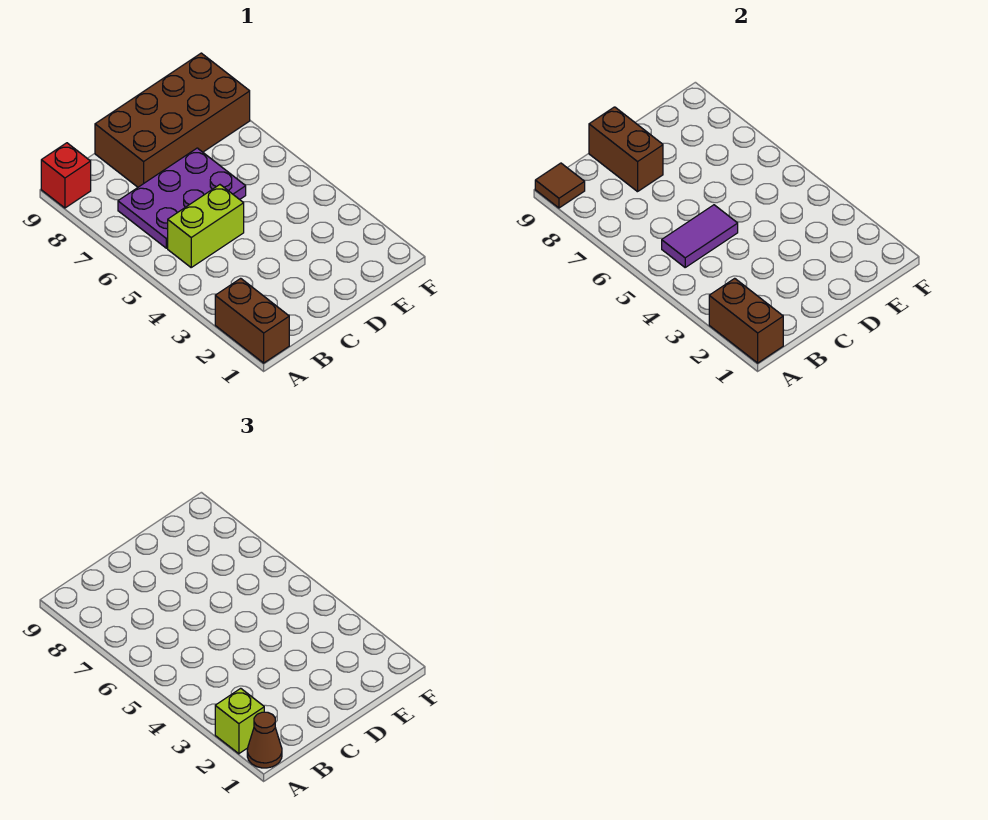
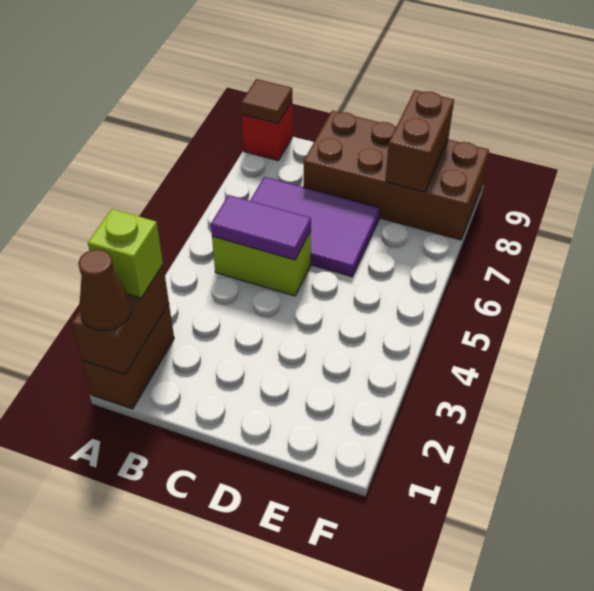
purple 2x3 plate [118,148,246,248] -> purple 2x3 tile [250,177,380,277]
brown 1x2 brick [589,107,663,192] -> brown 1x2 brick moved to [385,90,454,192]

